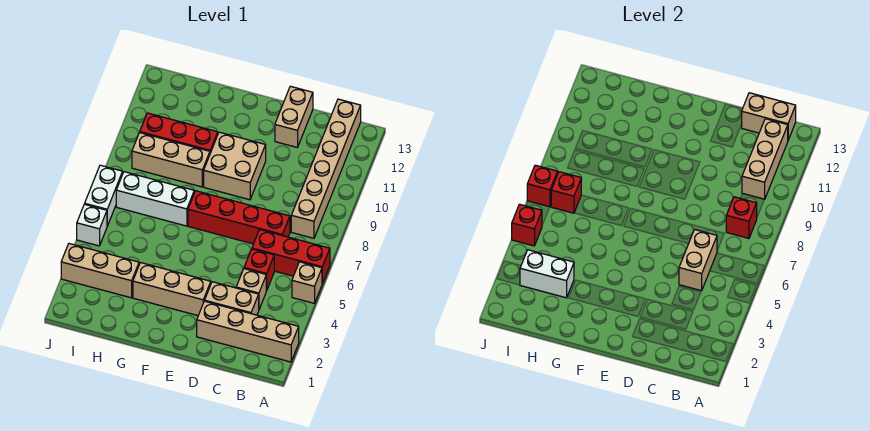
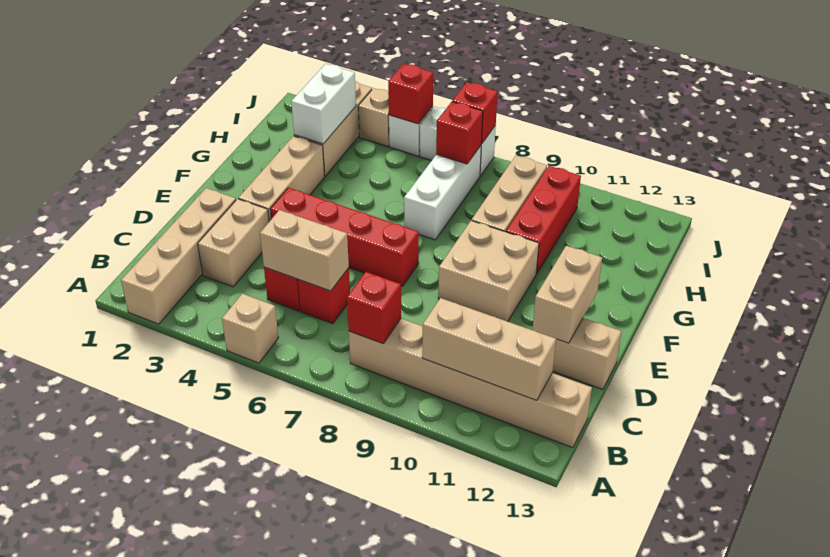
red 1x3 brick [252,230,330,284] -> red 1x1 brick [298,268,350,324]
tan 1x2 brick [742,93,796,140] -> tan 1x2 brick moved to [532,246,602,343]
tan 1x1 brick [236,269,267,309] -> tan 1x1 brick moved to [358,88,389,147]
red 1x4 brick [188,191,290,244] -> red 1x4 brick turned to [270,188,419,286]

